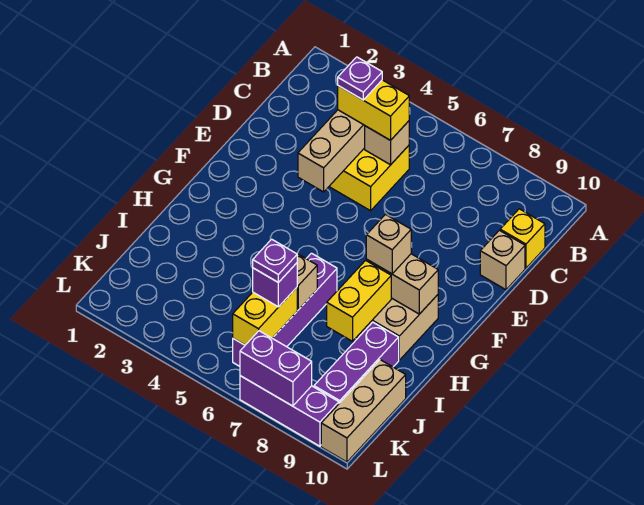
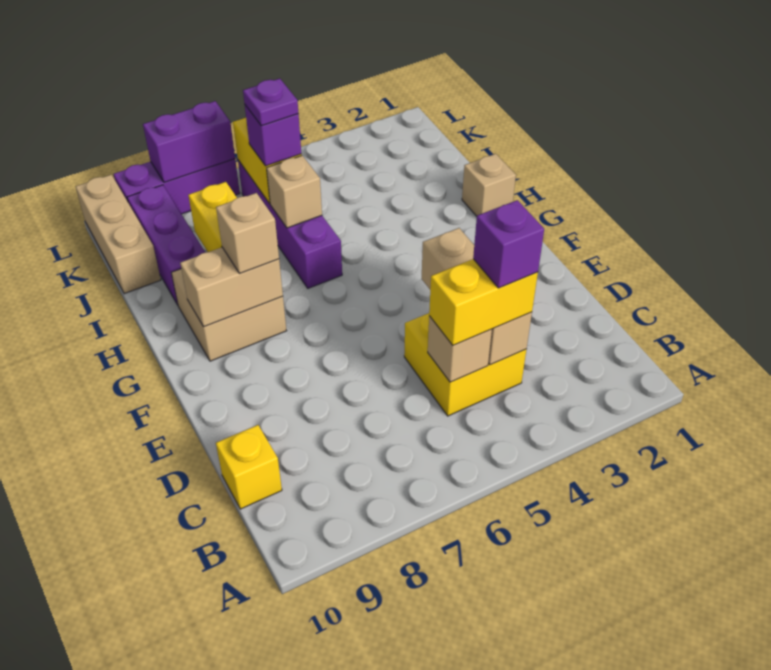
purple 1x1 plate [338,57,382,100] -> purple 1x1 brick [473,200,544,288]
tan 1x1 brick [480,230,525,290] -> tan 1x1 brick moved to [462,154,516,216]

